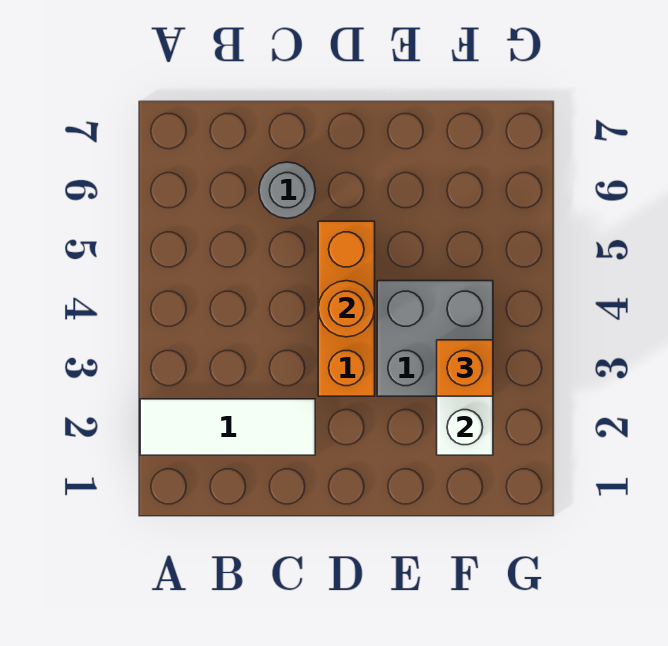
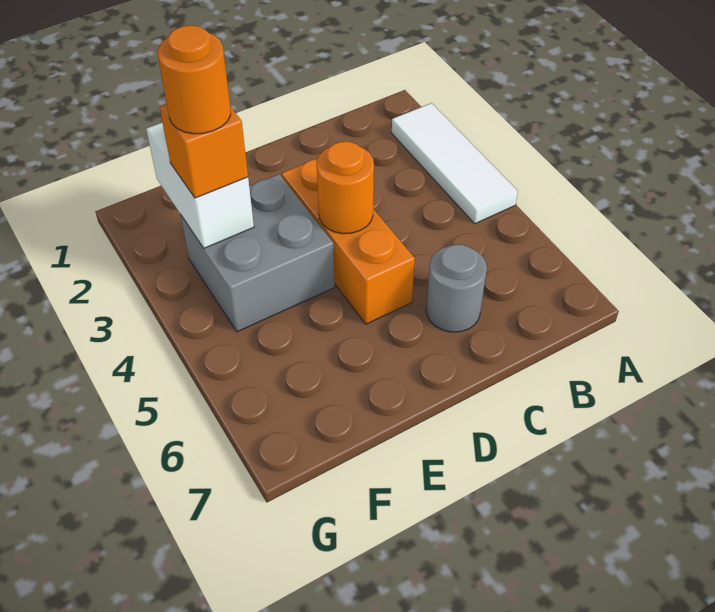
white 1x3 tile [140,399,315,455] -> white 1x3 tile turned to [392,103,518,224]
none -> orange 1x1 round brick [158,25,231,134]

